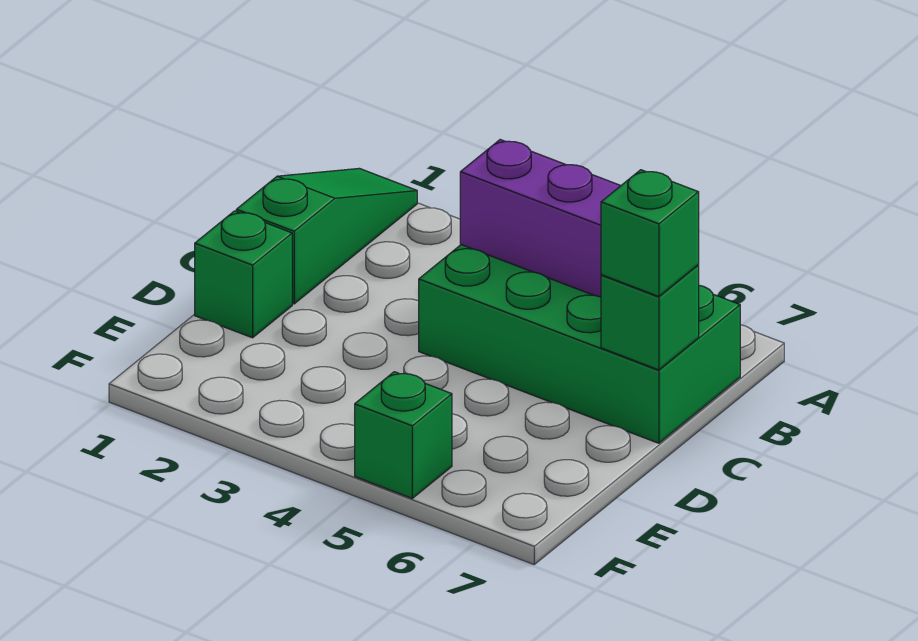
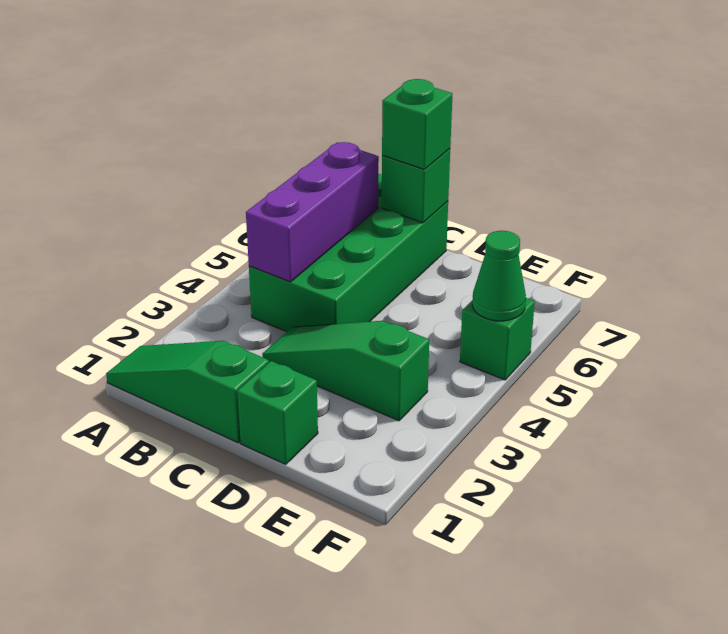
none -> green 1x3 slope [262,321,429,421]
none -> green 1x1 cone [472,231,526,321]

